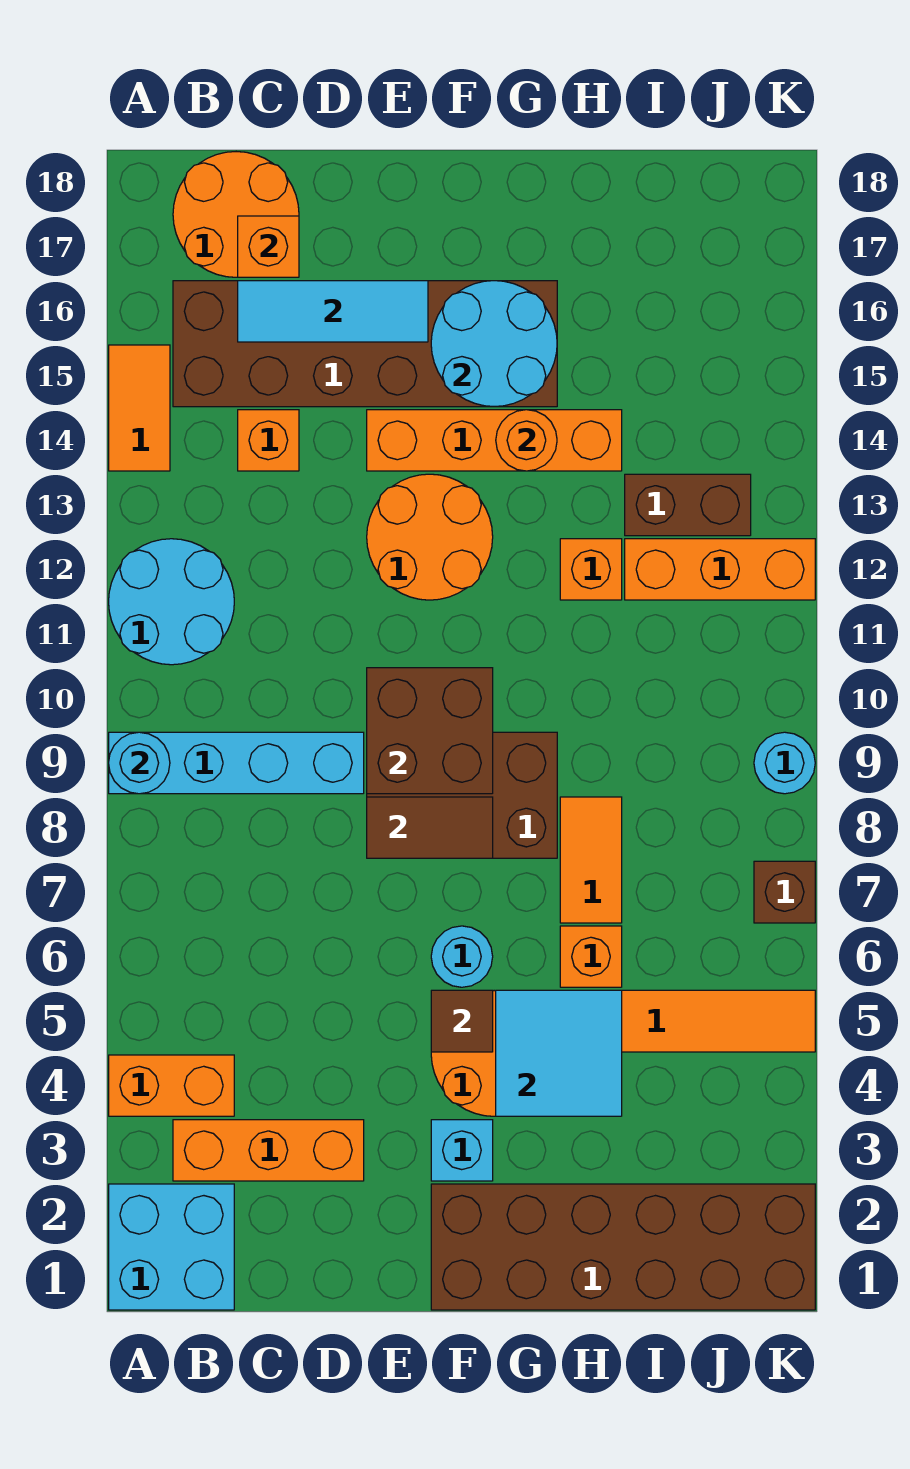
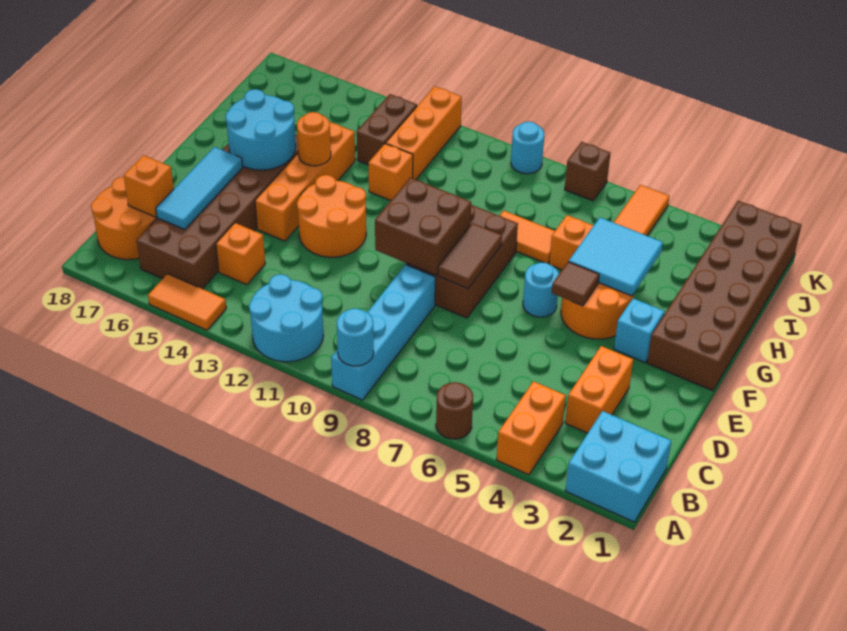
none -> brown 1x1 round brick [436,382,473,439]
orange 1x3 brick [173,1120,364,1181] -> orange 1x2 brick [565,346,633,433]

